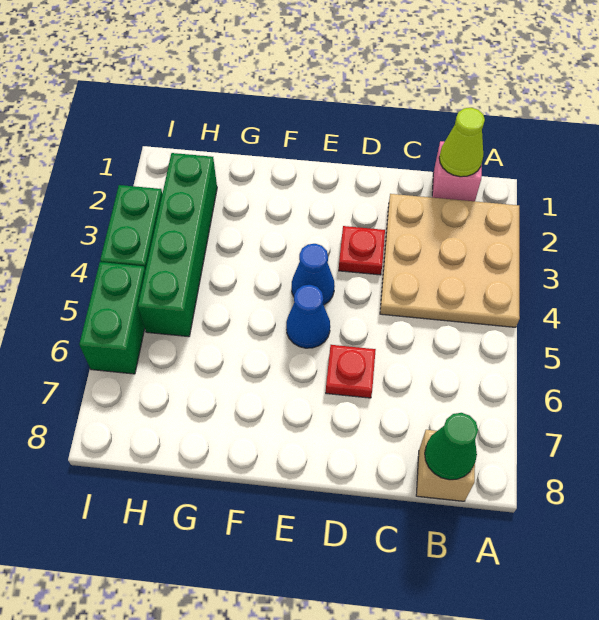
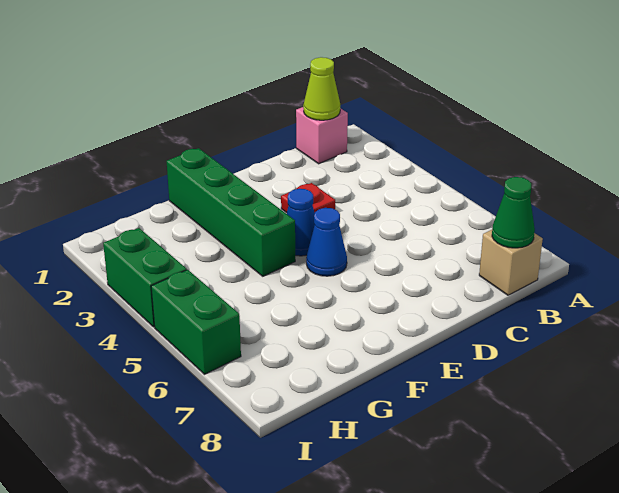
tan 3x3 plate [380,194,520,327] -> none
red 1x1 plate [326,345,376,398] -> none
green 1x4 brick [138,153,217,337] -> green 1x4 brick moved to [167,148,295,276]

